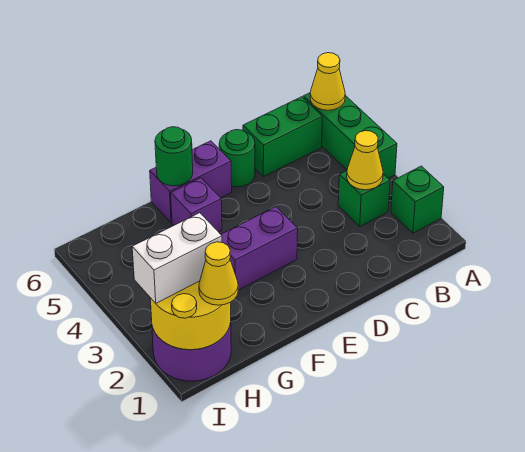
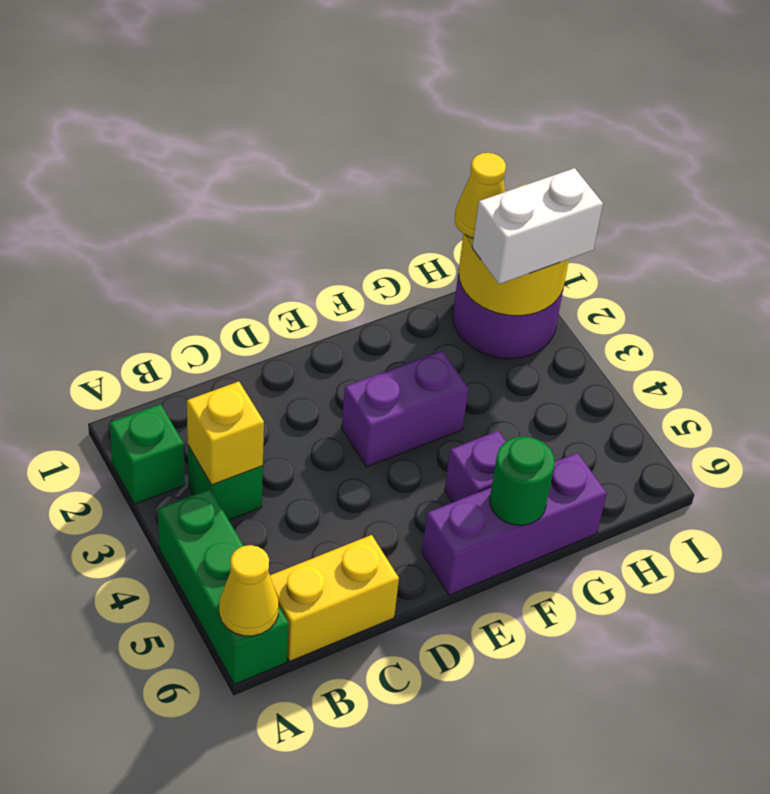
yellow 1x1 cone [347,131,383,190] -> yellow 1x1 brick [187,382,264,485]
green 1x2 brick [243,97,322,177] -> yellow 1x2 brick [270,535,399,661]
green 1x1 round brick [219,129,255,187] -> none
purple 1x2 brick [150,141,232,223] -> purple 1x3 brick [422,453,607,595]

